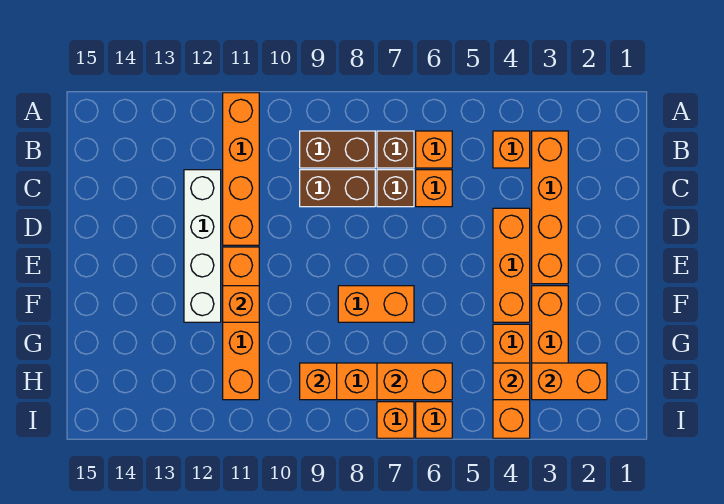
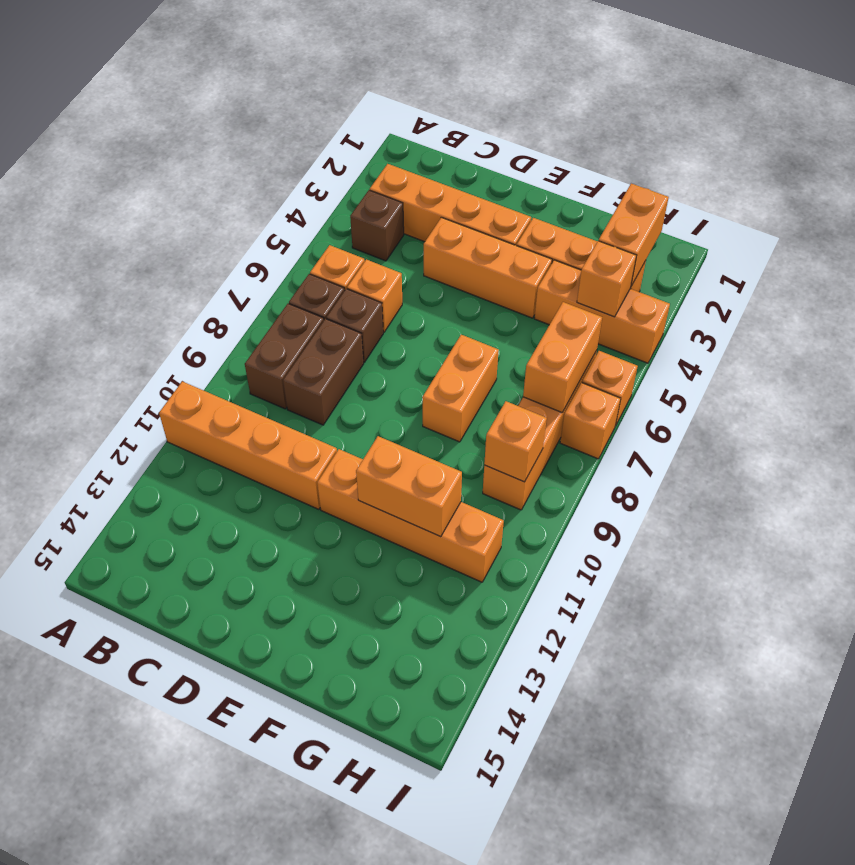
orange 1x1 brick [493,131,530,168] -> brown 1x1 brick [350,190,404,261]
white 1x4 brick [184,170,221,322] -> none
orange 1x1 brick [223,286,259,322] -> orange 1x2 brick [356,436,462,537]

